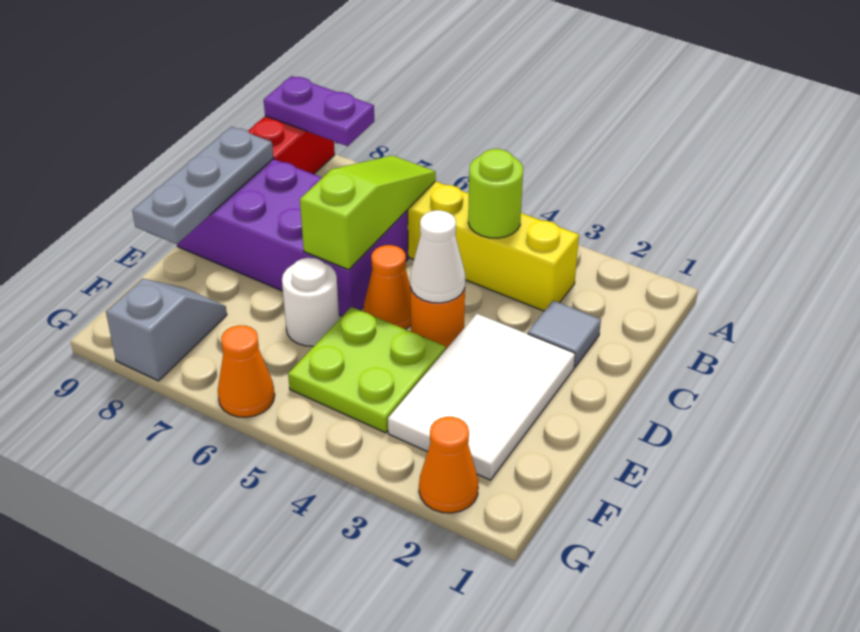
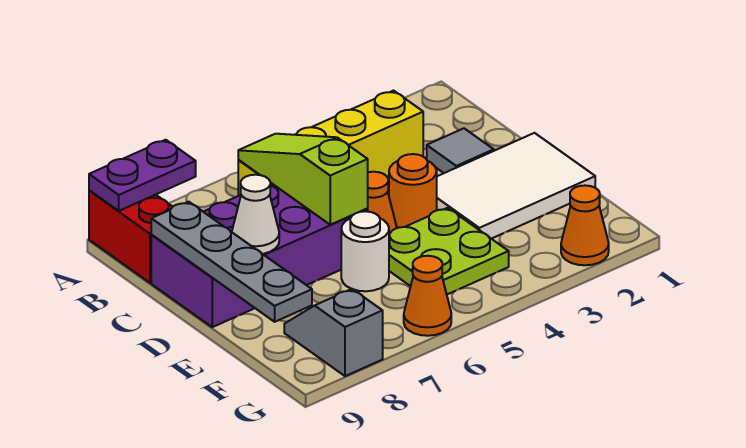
lime 1x1 round brick [468,149,523,238] -> none
grey 1x3 plate [132,127,273,244] -> grey 1x4 plate [151,202,312,322]
white 2x3 tile [388,314,575,480] -> white 2x3 tile turned to [437,133,595,239]
white 1x1 cone [410,210,465,303] -> white 1x1 cone moved to [232,175,279,254]

